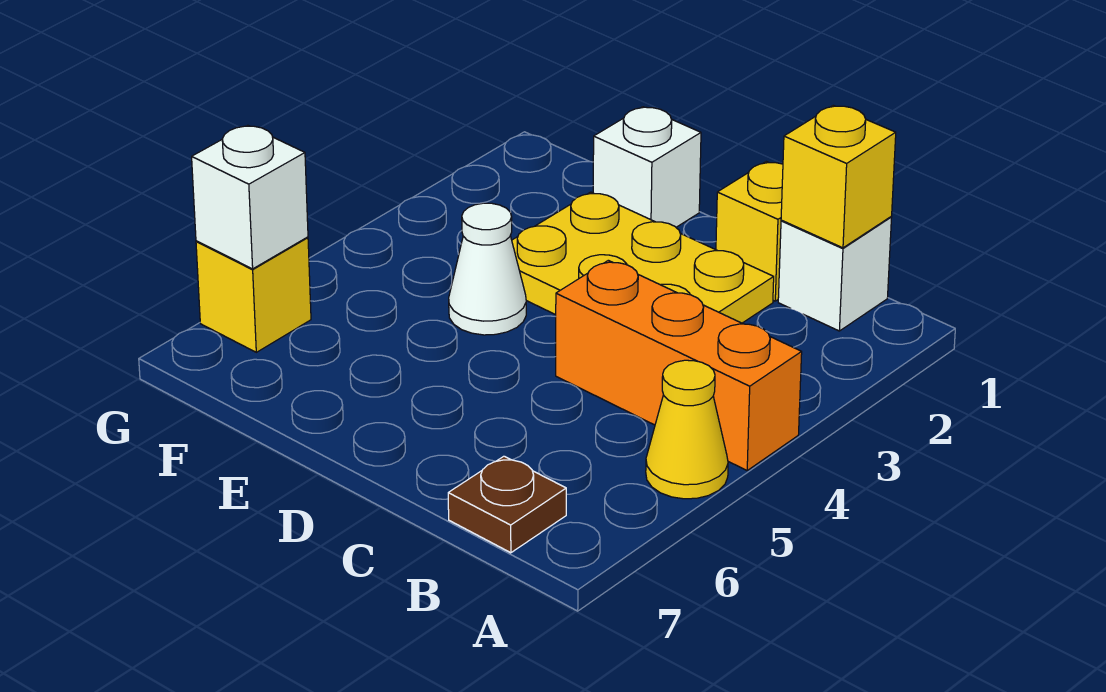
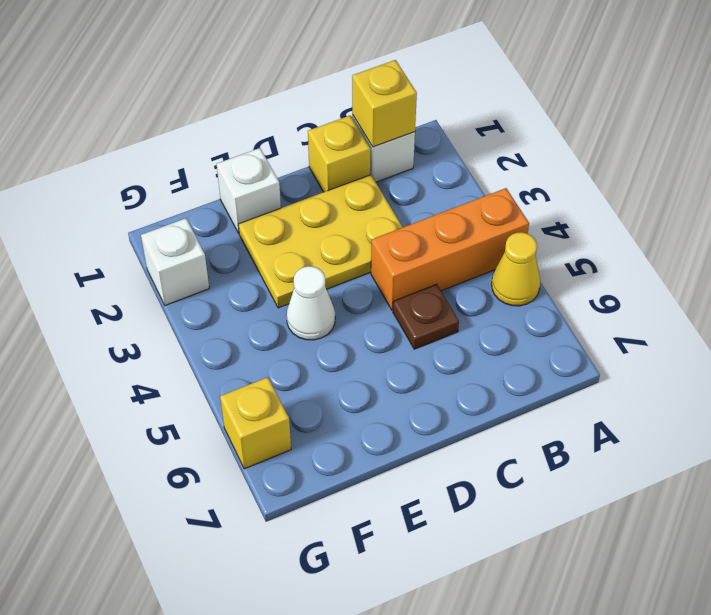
brown 1x1 plate [448,456,566,553] -> brown 1x1 plate moved to [393,284,459,349]
white 1x1 brick [192,125,308,269] -> white 1x1 brick moved to [141,218,209,305]

